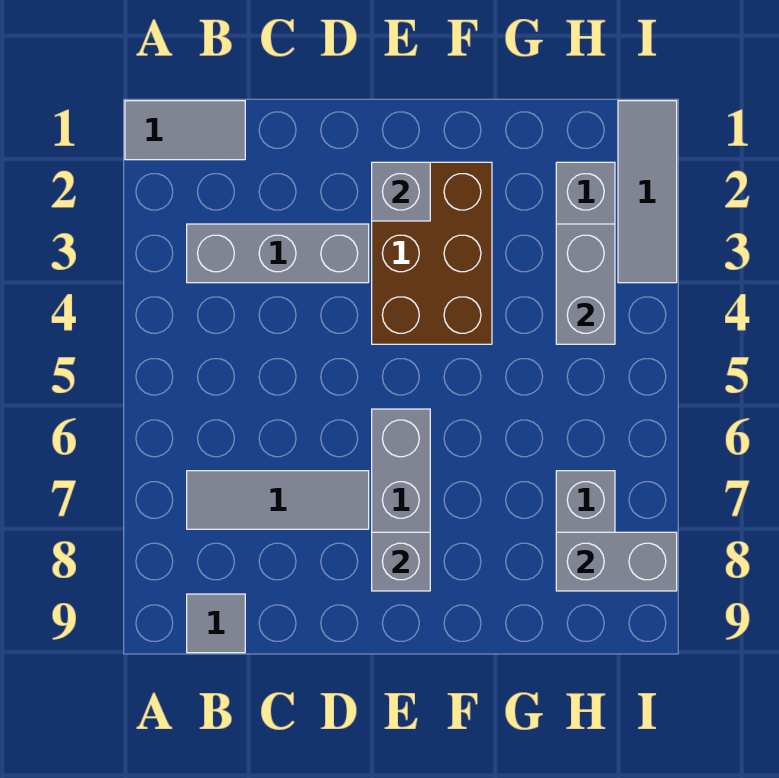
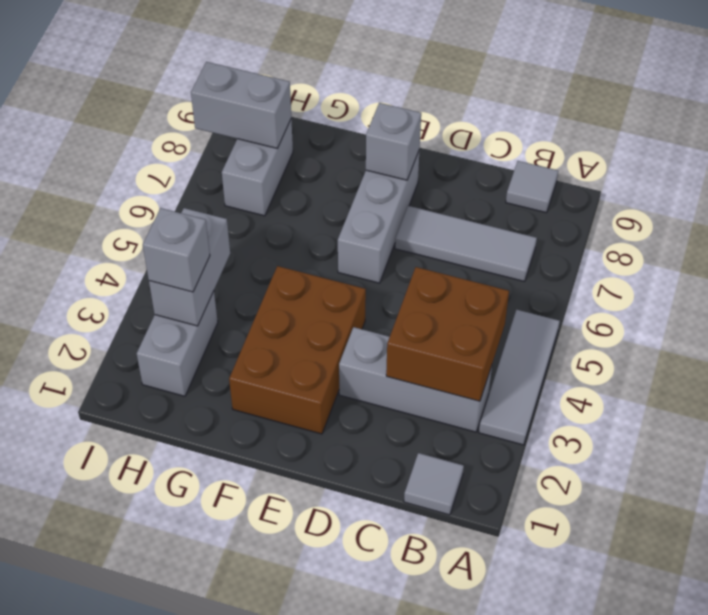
grey 1x2 tile [125,101,245,160] -> grey 1x1 tile [404,453,464,515]
none -> brown 2x2 brick [386,267,509,401]
grey 1x1 brick [372,162,430,221] -> grey 1x1 brick moved to [143,208,210,292]
grey 1x3 tile [618,101,677,283] -> grey 1x3 tile moved to [479,310,560,445]

